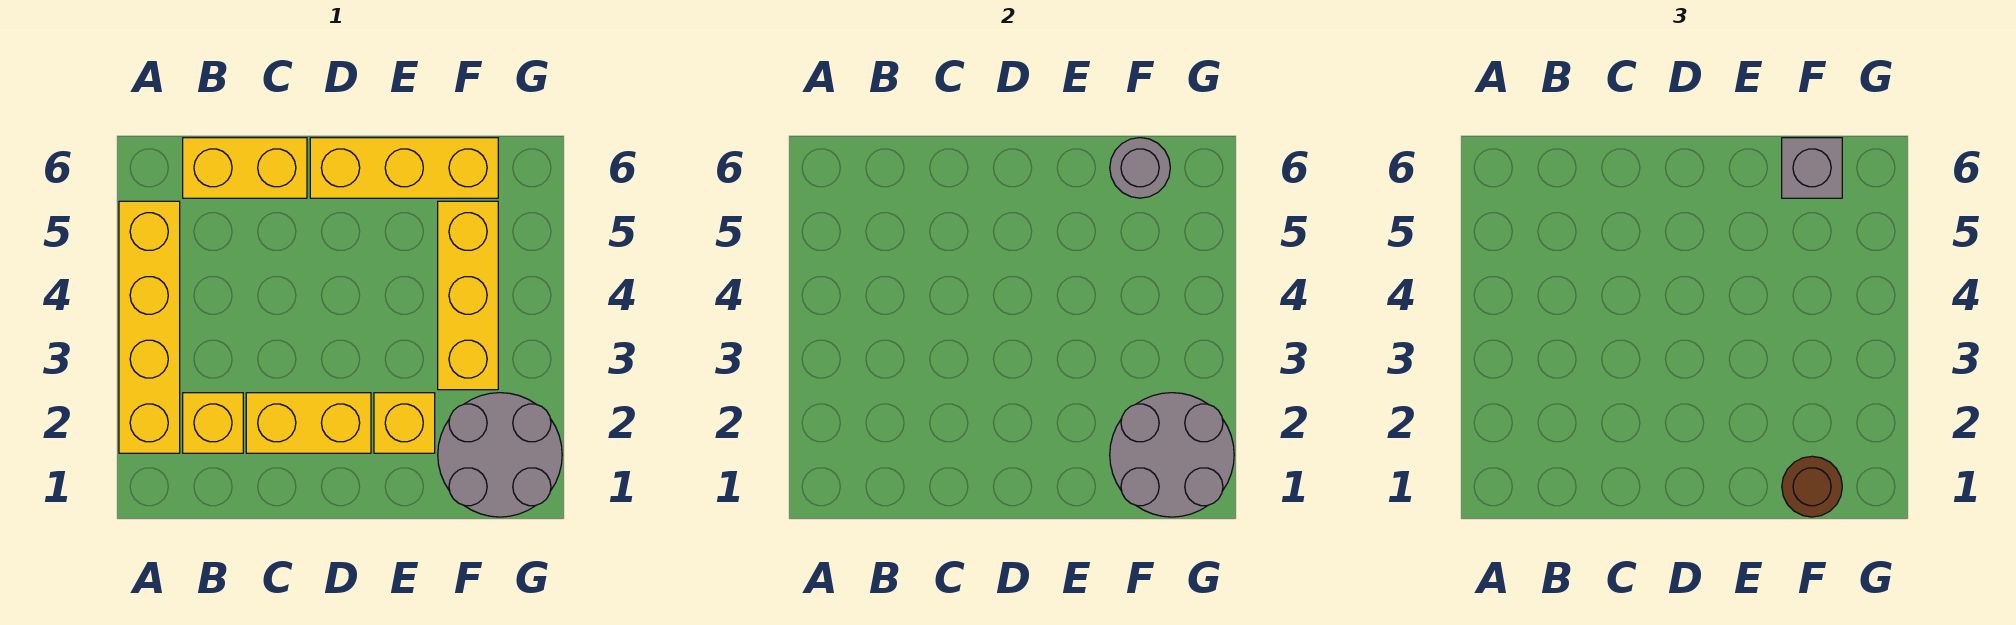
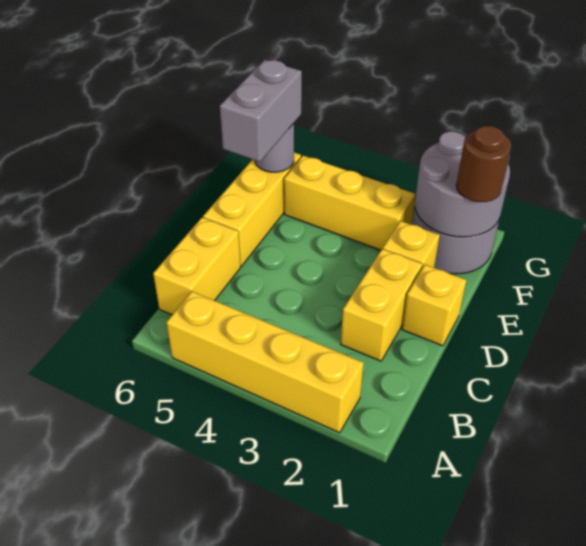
yellow 1x1 brick [183,393,243,453] -> yellow 1x1 brick moved to [402,265,466,346]
grey 1x1 brick [1782,138,1842,198] -> grey 1x2 brick [220,60,302,162]

